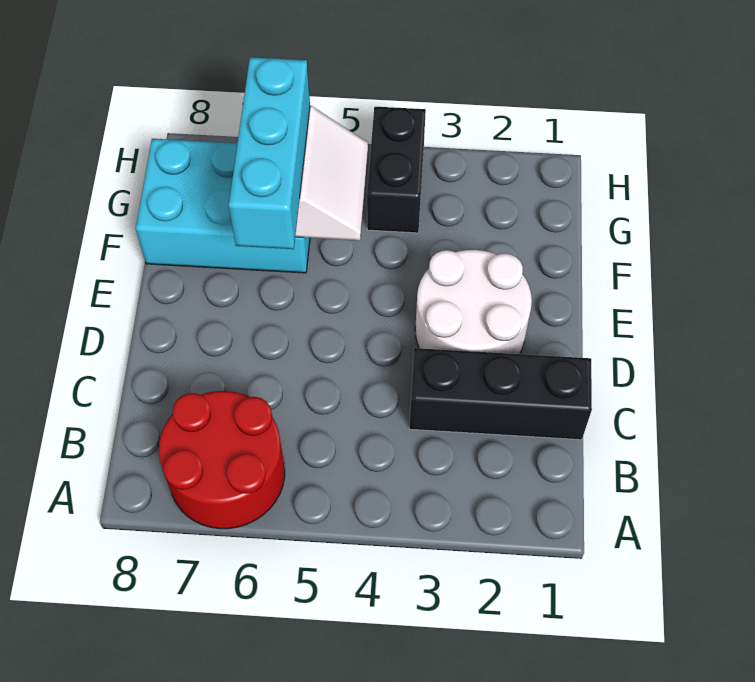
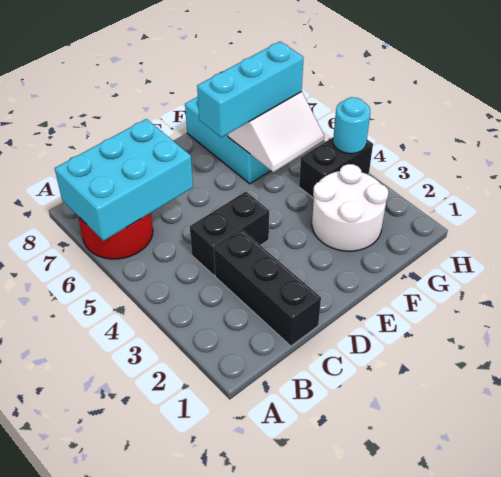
none -> cyan 2x3 brick [55,119,193,241]
none -> black 1x2 brick [190,192,269,276]
white 2x2 round brick [415,250,532,354] -> white 2x2 round brick moved to [312,164,388,251]
none -> cyan 1x1 round brick [333,97,370,154]

